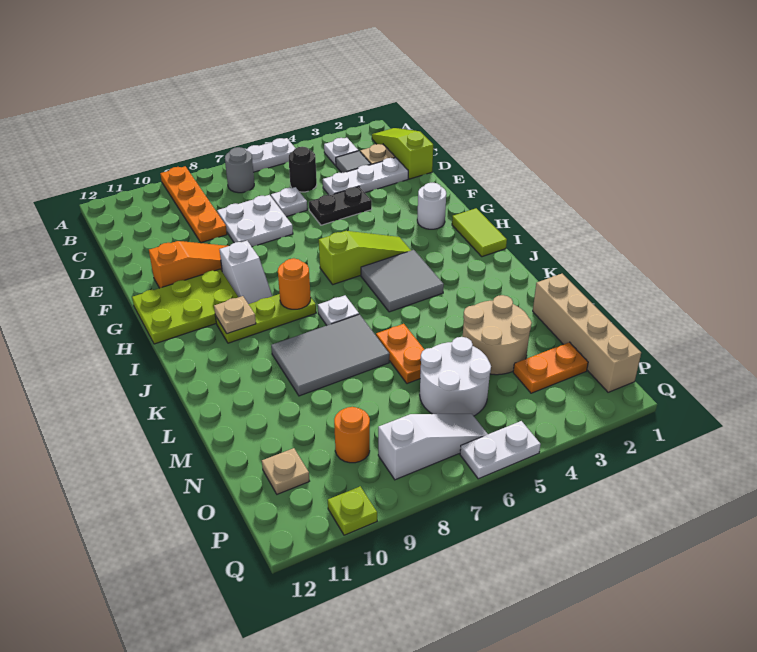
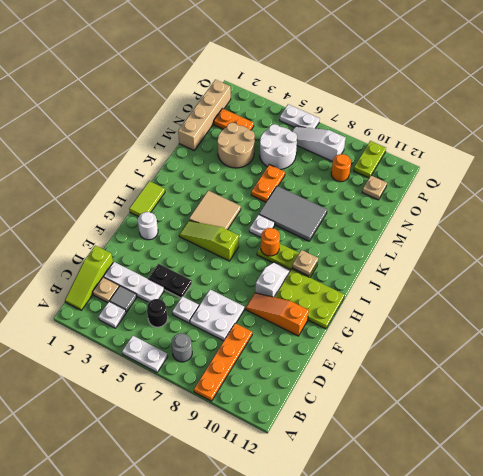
grey 2x2 tile [361,250,444,312] -> tan 2x2 tile [189,191,241,230]
lime 1x1 plate [328,486,377,535] -> lime 1x2 plate [354,141,386,178]

